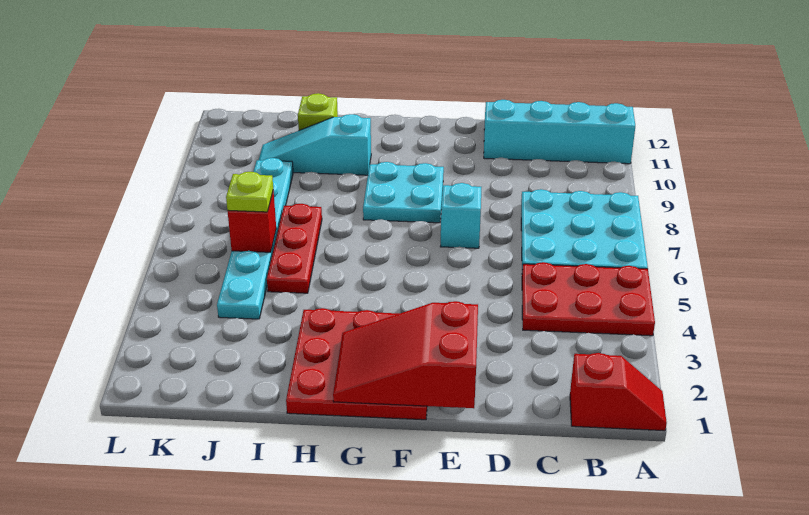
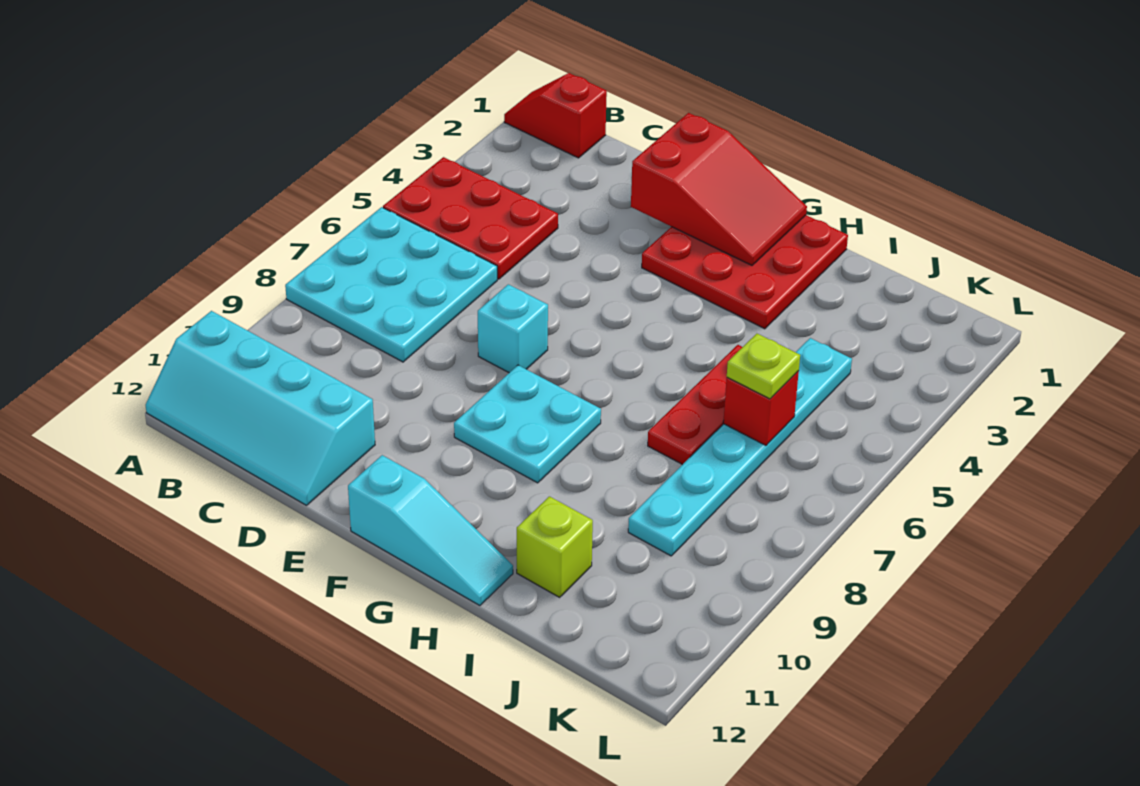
cyan 1x3 slope [259,114,371,175] -> cyan 1x3 slope moved to [348,455,513,606]

